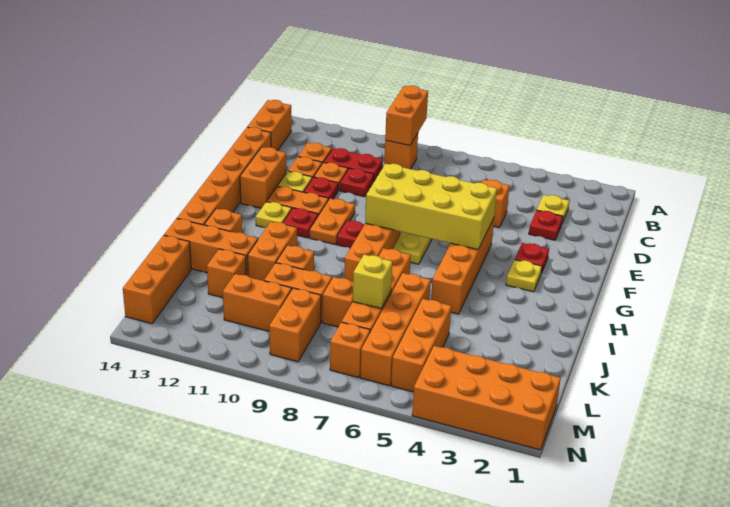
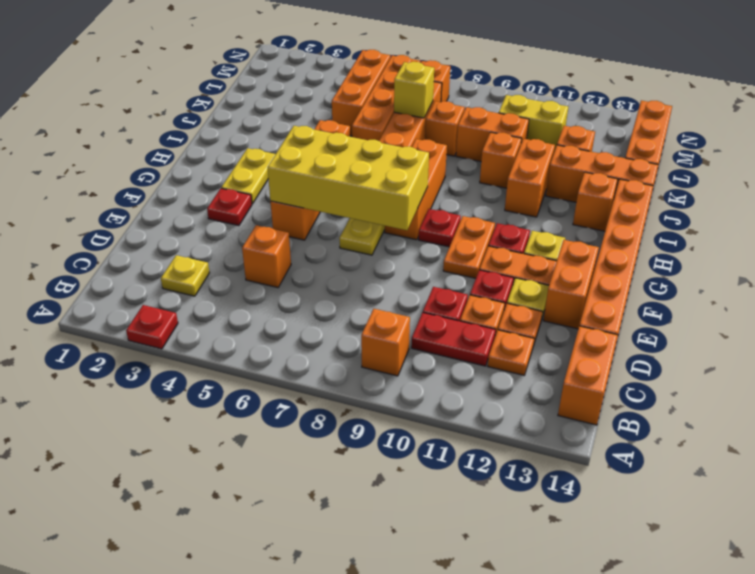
orange 1x2 brick [385,86,428,146] -> none
red 1x1 plate [529,210,563,240] -> red 1x1 plate moved to [126,305,178,349]
yellow 1x1 plate [506,260,542,292] -> yellow 1x2 plate [221,148,275,204]
orange 1x2 brick [269,288,321,362] -> none
orange 1x2 brick [223,274,291,331] -> yellow 1x2 brick [499,95,568,151]
orange 2x4 brick [412,346,561,450] -> none

